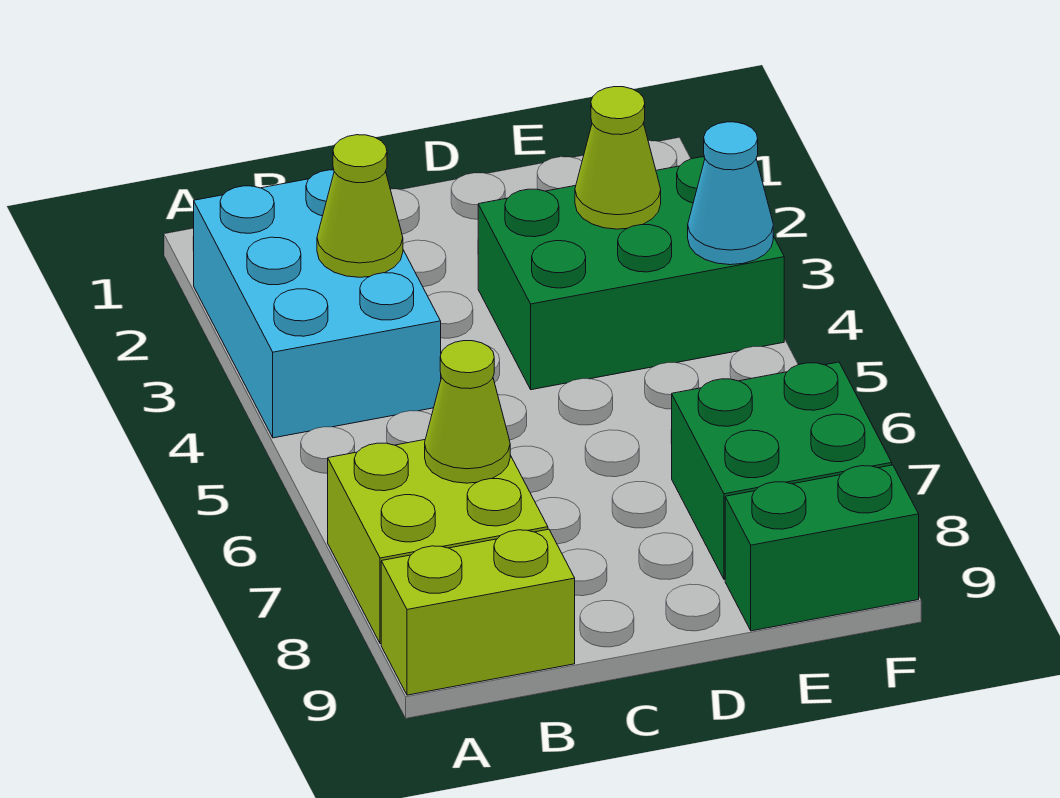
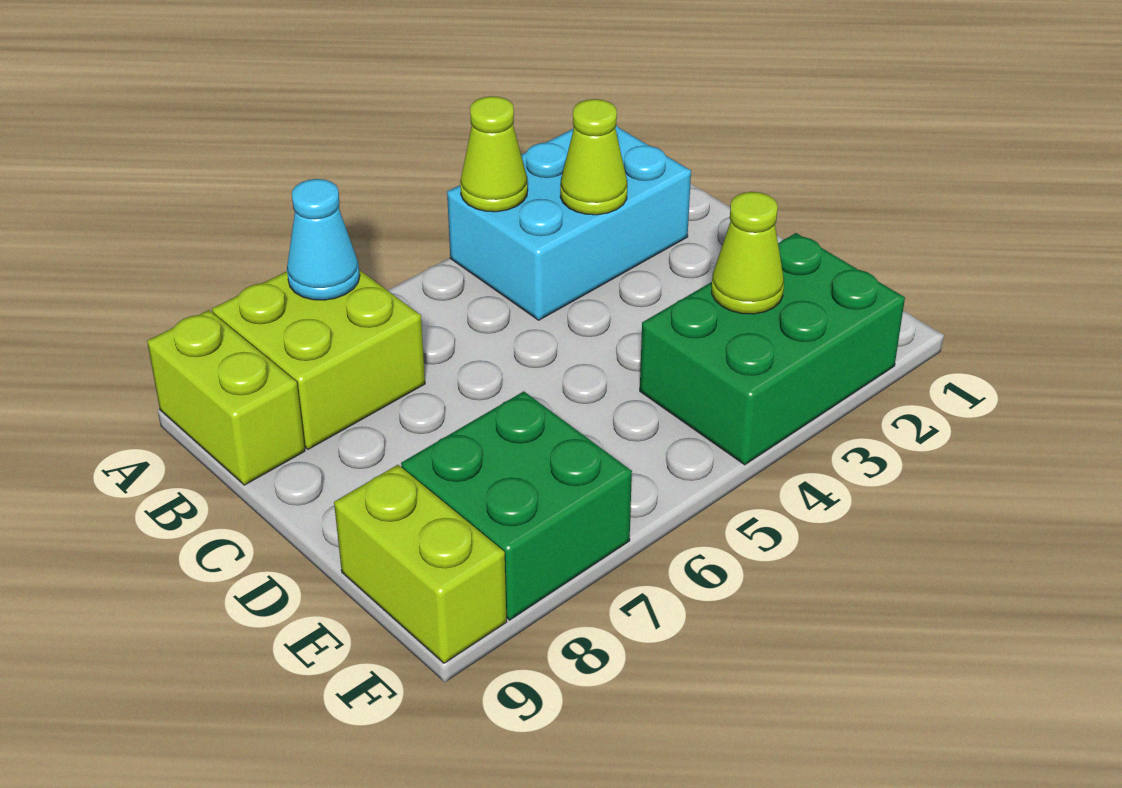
lime 1x1 cone [425,341,510,483] -> lime 1x1 cone moved to [460,96,528,212]
green 2x3 brick [478,157,784,390] -> green 2x3 brick turned to [640,233,905,465]
green 1x2 brick [725,465,919,631] -> lime 1x2 brick [334,465,507,663]
cyan 1x1 cone [688,122,773,265] -> cyan 1x1 cone moved to [287,179,360,300]

